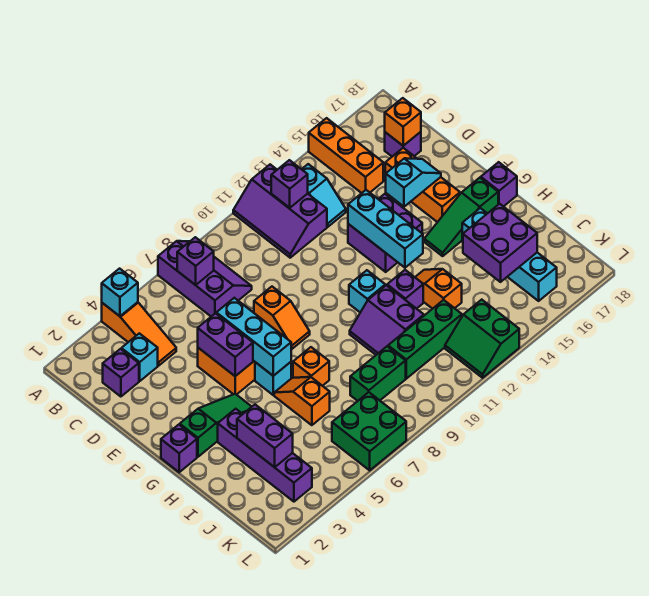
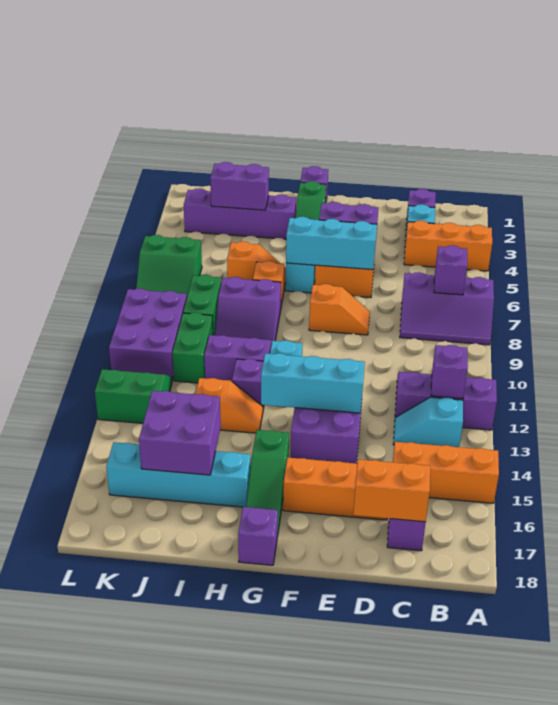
orange 1x3 slope [102,302,176,366] -> orange 1x3 brick [404,221,492,271]
cyan 1x1 brick [102,269,138,316] -> none
orange 1x1 brick [385,98,421,146] -> orange 1x2 brick [353,459,430,522]
orange 1x2 slope [254,287,310,349] -> orange 1x2 slope turned to [309,284,370,335]
cyan 1x2 slope [386,158,441,207] -> none
green 1x3 slope [424,178,498,256] -> green 1x3 slope turned to [246,430,289,537]
none -> purple 2x2 slope [215,277,281,341]
green 1x3 brick [388,300,462,379] -> green 1x2 brick [172,313,213,383]
green 2x2 brick [332,392,406,470] -> green 2x2 slope [136,235,202,296]
none -> purple 2x3 brick [109,288,187,381]

